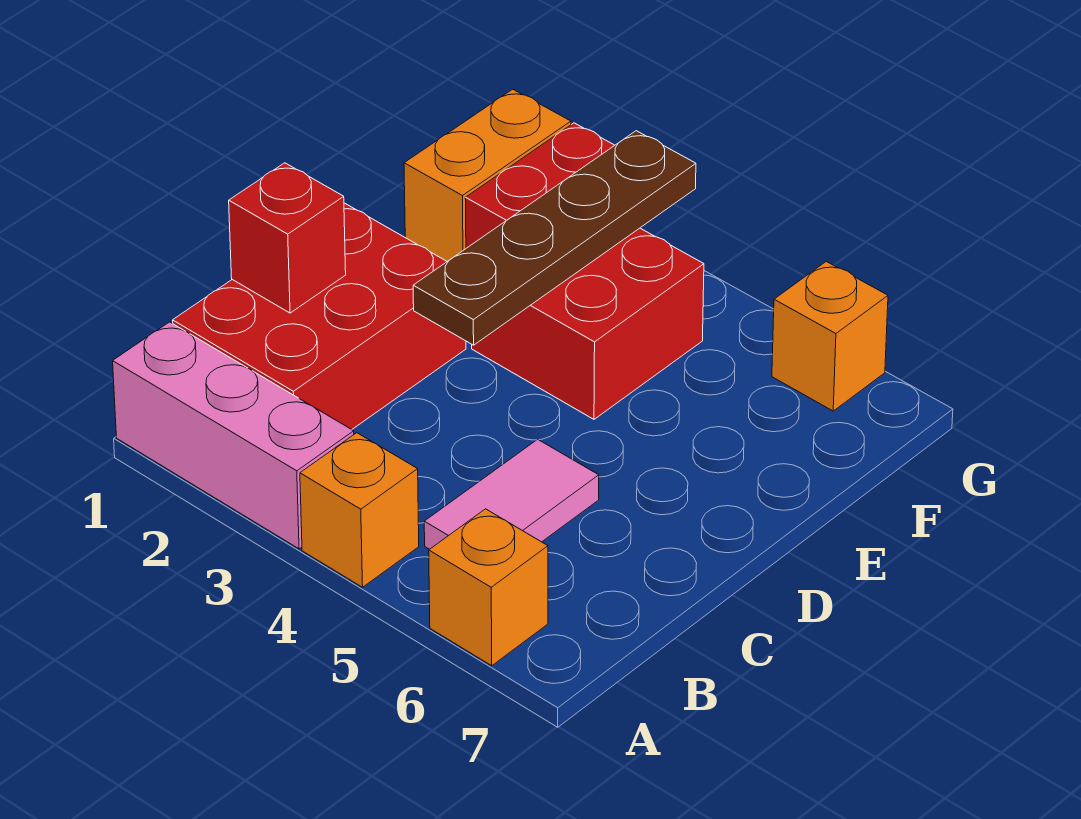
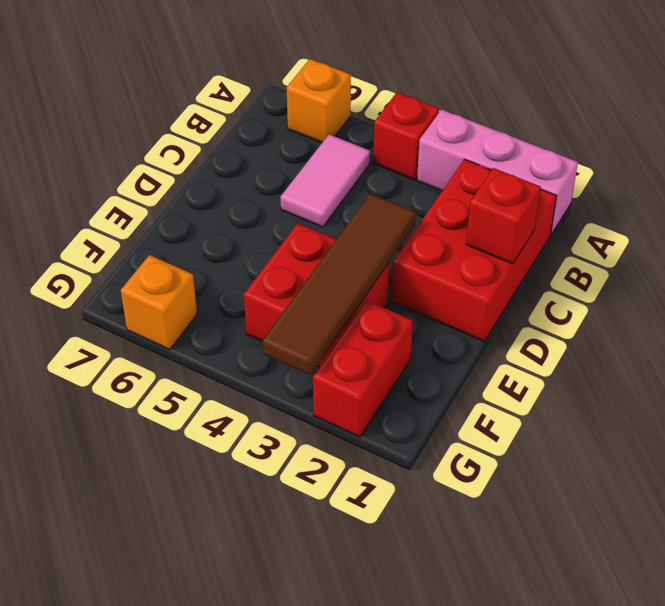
orange 1x1 brick [300,433,419,587] -> red 1x1 brick [373,92,439,180]
brown 1x4 plate [413,131,696,345] -> brown 1x4 tile [262,194,415,375]
orange 1x2 brick [404,89,571,261] -> none

